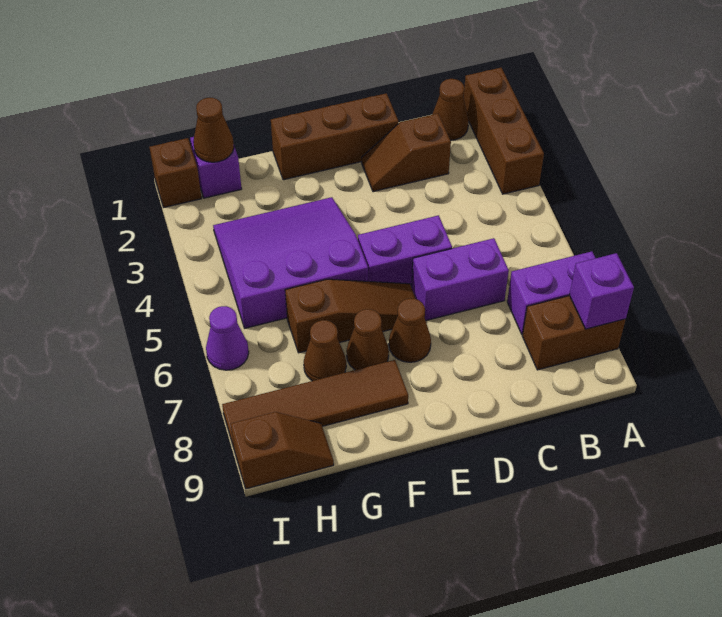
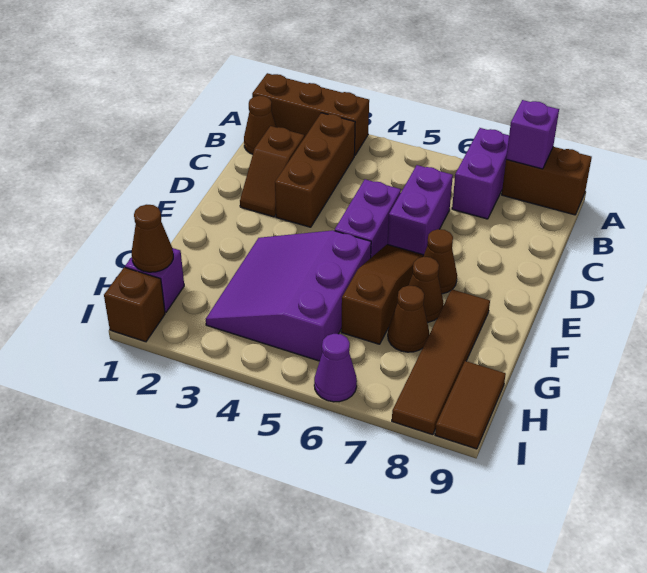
brown 1x2 brick [522,296,626,370] -> brown 1x2 brick turned to [502,147,592,215]
brown 1x3 brick [271,93,399,180] -> brown 1x3 brick moved to [275,113,355,227]
brown 1x2 slope [231,412,334,489] -> brown 1x2 tile [435,361,506,449]

